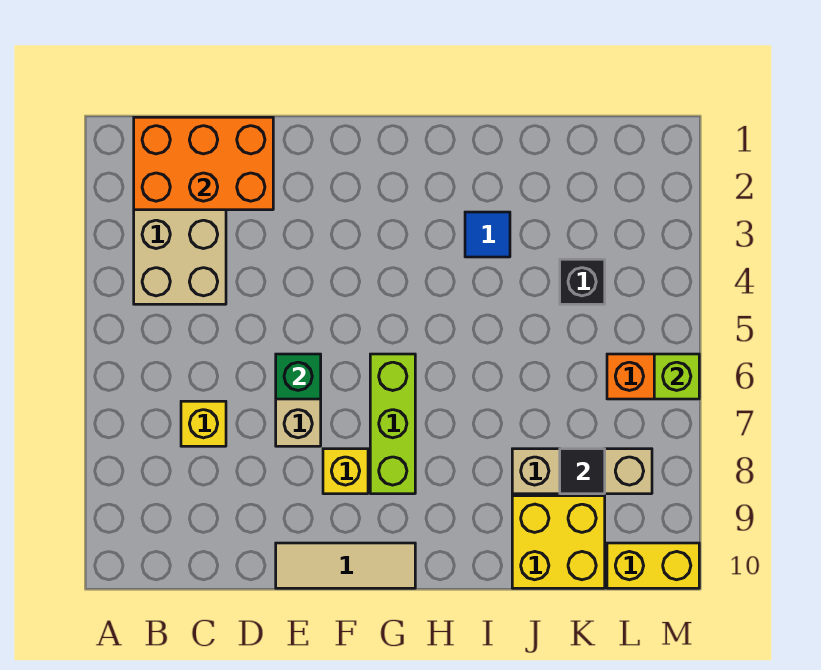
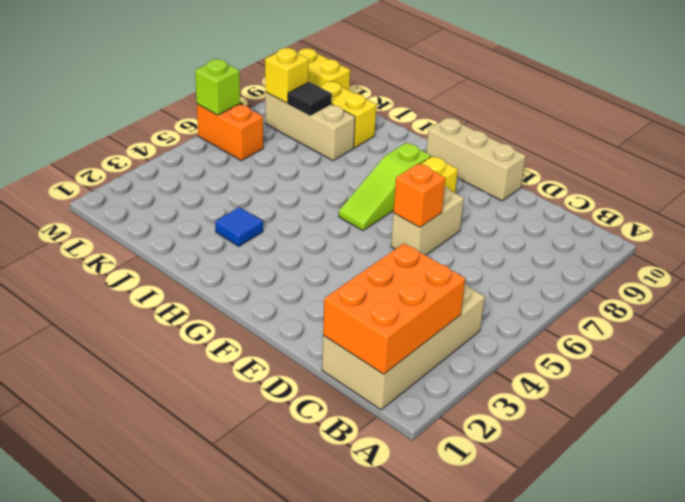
orange 2x3 brick [134,117,273,210] -> orange 2x3 brick turned to [323,244,465,374]
yellow 1x1 brick [181,401,226,446] -> yellow 1x1 brick moved to [265,48,309,103]
green 1x1 brick [276,354,321,399] -> orange 1x1 brick [393,163,445,227]
tan 1x3 tile [276,543,415,588] -> tan 1x3 brick [426,117,526,201]
lime 1x3 brick [370,354,415,494] -> lime 1x3 slope [339,143,431,230]
yellow 2x2 brick [512,496,605,588] -> yellow 1x2 brick [321,81,376,148]
black 1x1 brick [560,259,605,304] -> none

